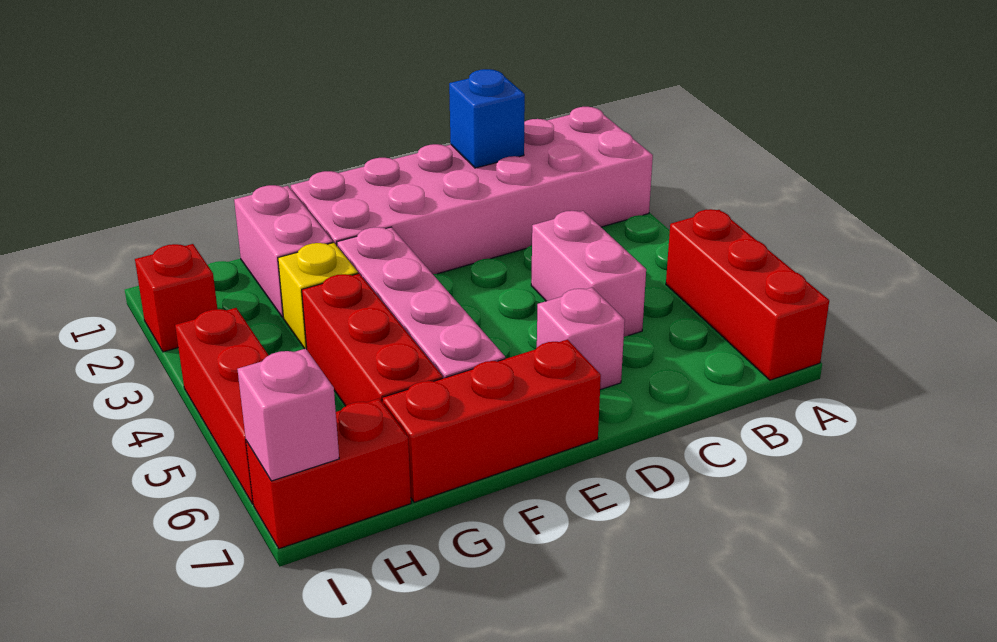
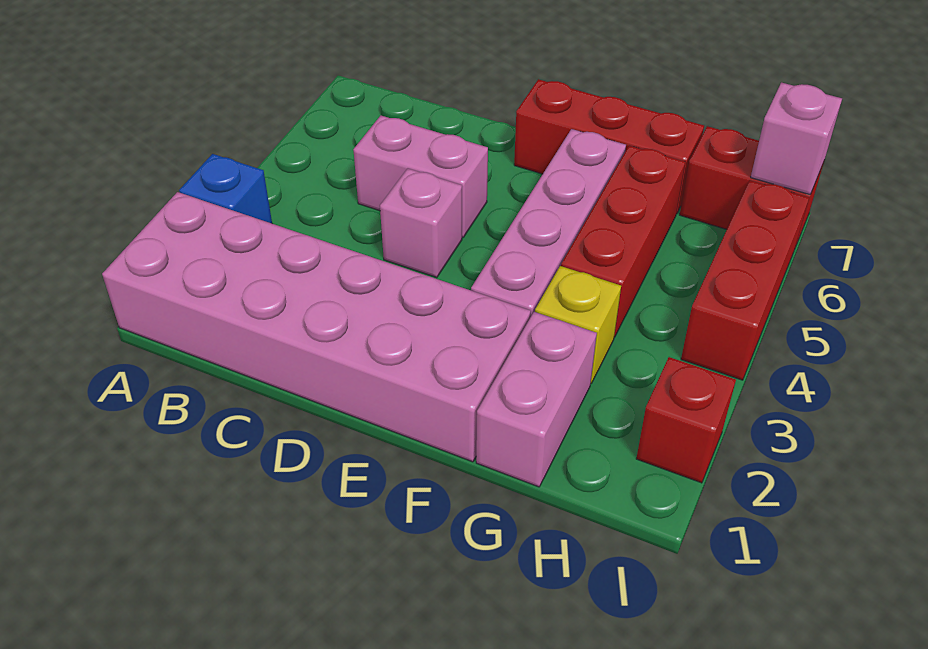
red 1x3 brick [666,209,829,380] -> none
blue 1x1 brick [449,69,525,168] -> blue 1x1 brick moved to [179,154,272,223]
pink 1x2 brick [531,211,646,337] -> pink 1x2 brick turned to [353,115,488,237]
pink 1x1 brick [537,288,625,390] -> pink 1x1 brick moved to [380,168,462,278]

